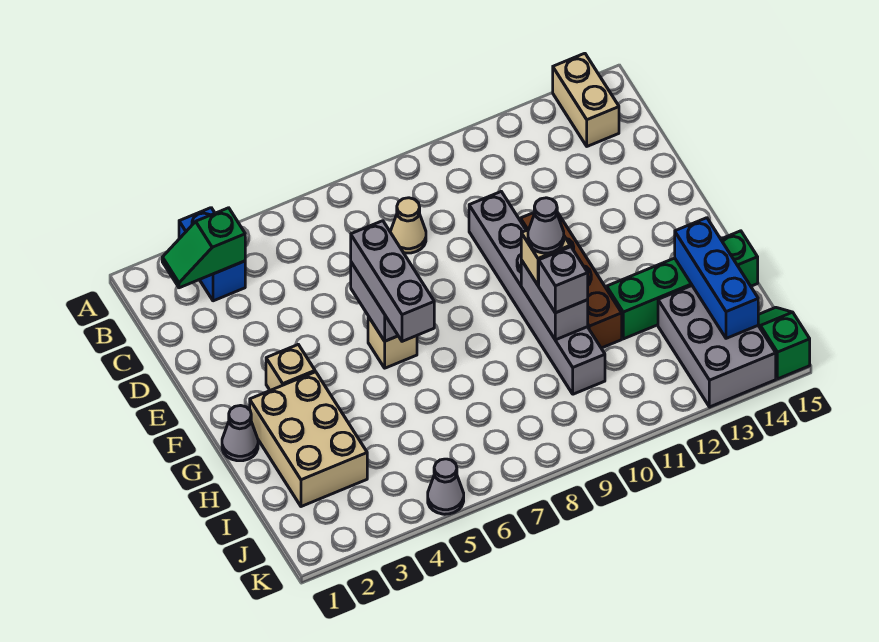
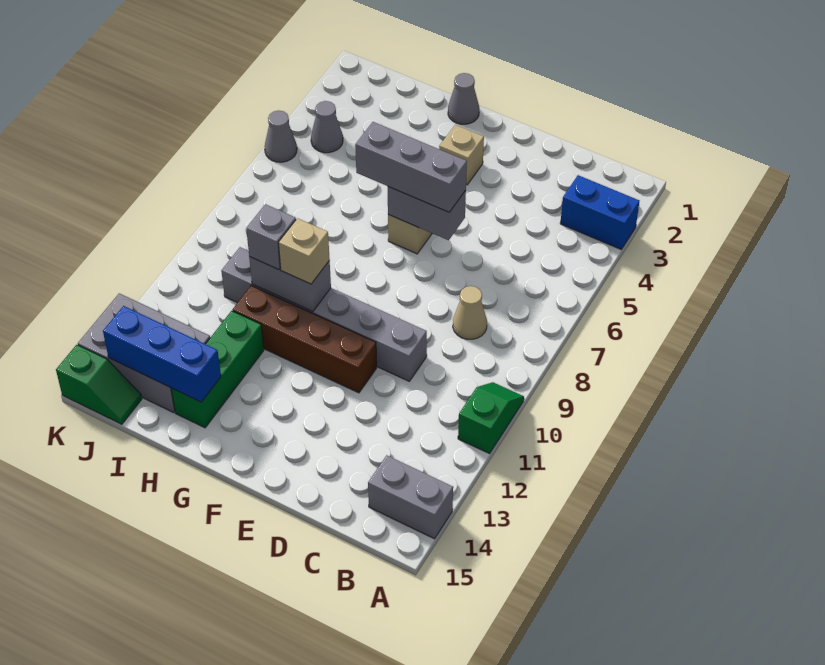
tan 1x2 brick [553,53,619,146] -> grey 1x2 brick [368,455,453,539]
green 1x2 slope [162,208,245,288] -> green 1x2 slope moved to [458,382,524,454]
tan 2x3 brick [250,372,367,507] -> none
grey 1x1 cone [528,198,564,253] -> grey 1x1 cone moved to [311,101,343,153]
green 1x4 brick [607,231,758,339] -> green 1x3 brick [171,311,264,428]

